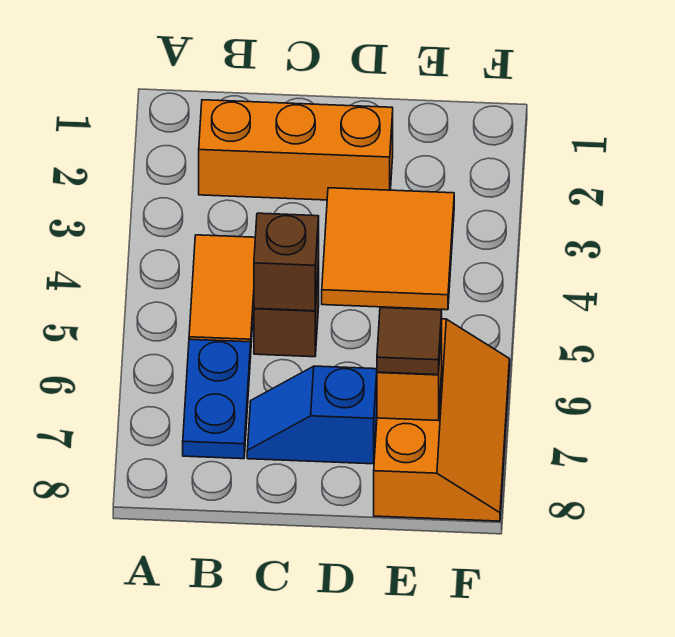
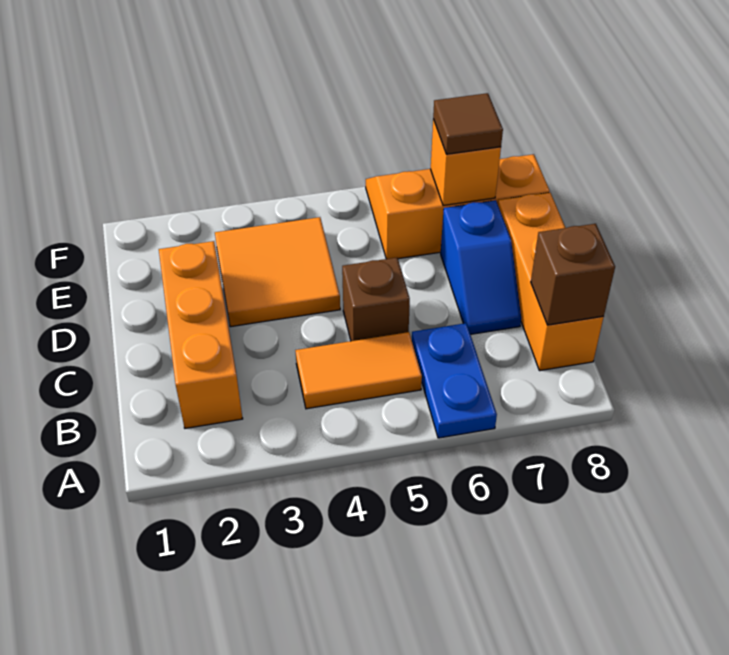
blue 1x2 plate [183,339,251,459] -> blue 1x2 plate turned to [412,323,497,438]
none -> orange 1x3 brick [498,193,604,371]
brown 1x1 brick [254,213,319,311] -> brown 1x1 brick moved to [531,224,615,325]

